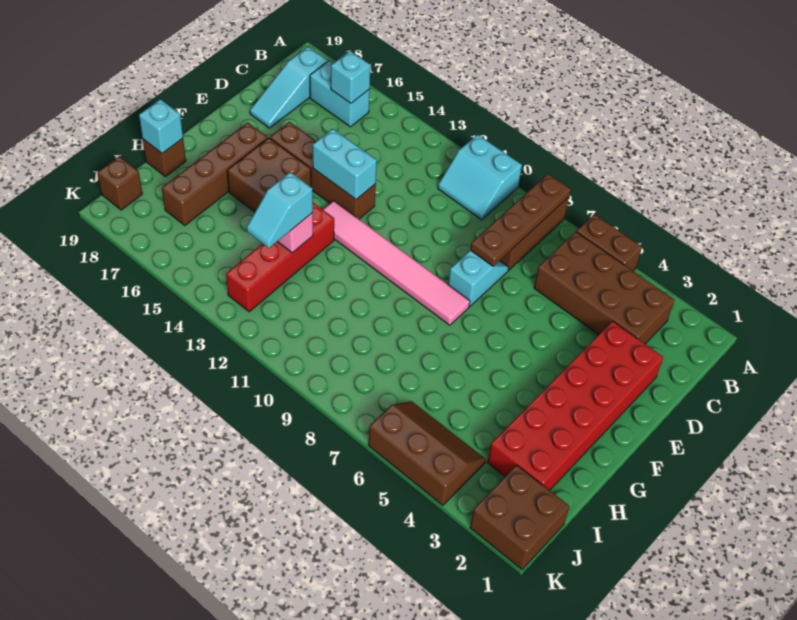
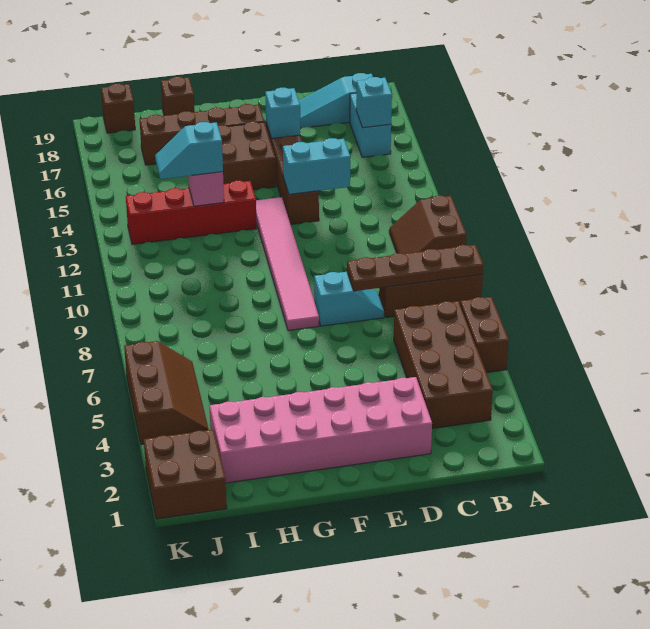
cyan 2x2 slope [438,135,522,220] -> brown 2x2 slope [389,195,466,254]
red 2x6 brick [488,321,663,490] -> pink 2x6 brick [210,377,432,483]
cyan 1x2 brick [313,129,377,199] -> cyan 1x2 brick turned to [283,138,350,194]
cyan 1x1 brick [139,99,183,153] -> cyan 1x1 brick moved to [265,88,300,139]

